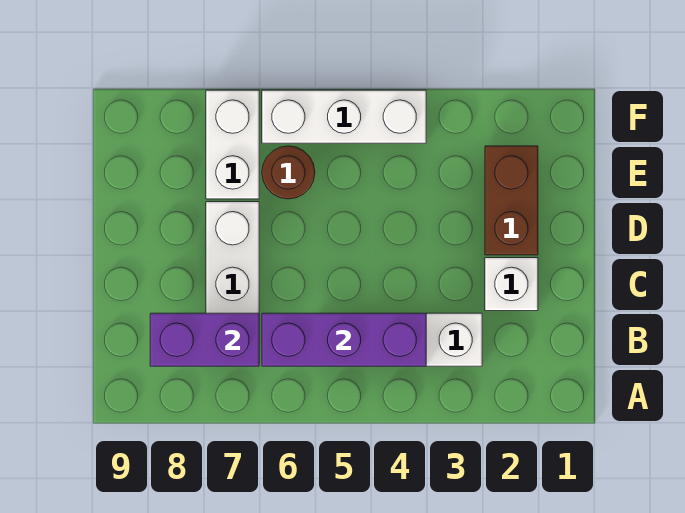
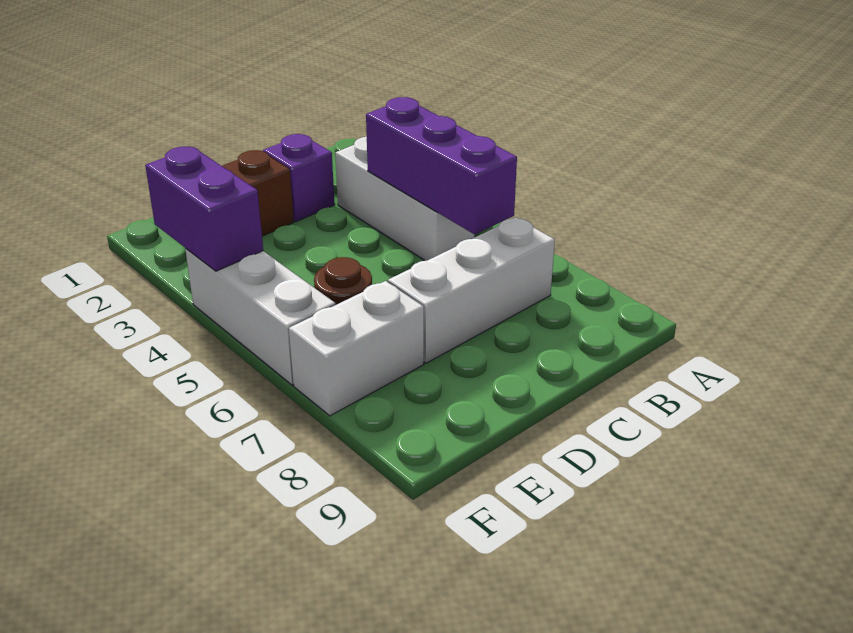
purple 1x2 brick [150,313,259,366] -> purple 1x2 brick moved to [145,147,263,271]
white 1x1 brick [485,258,538,311] -> purple 1x1 brick [263,134,335,221]

